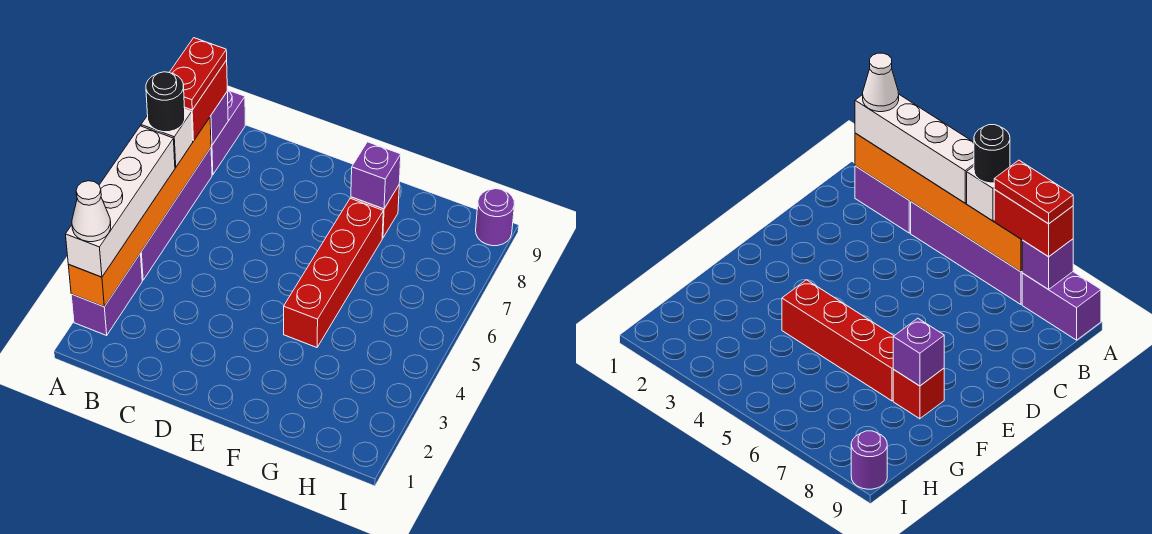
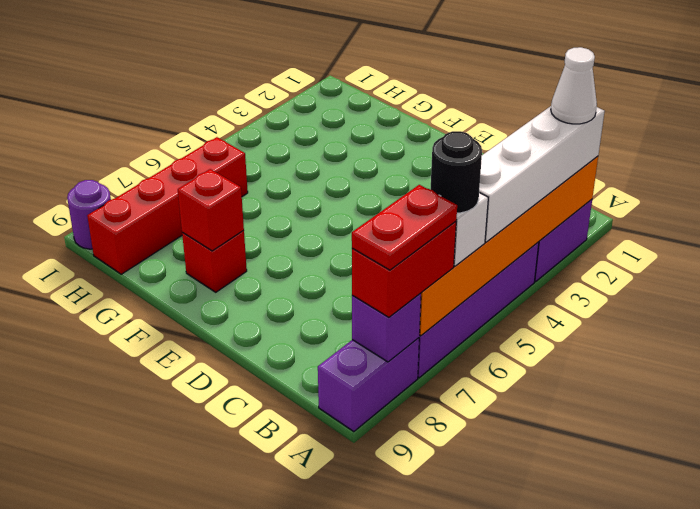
red 1x4 brick [284,198,383,347] -> red 1x4 brick moved to [87,137,248,274]
purple 1x1 brick [351,142,401,209] -> red 1x1 brick [178,169,244,251]

